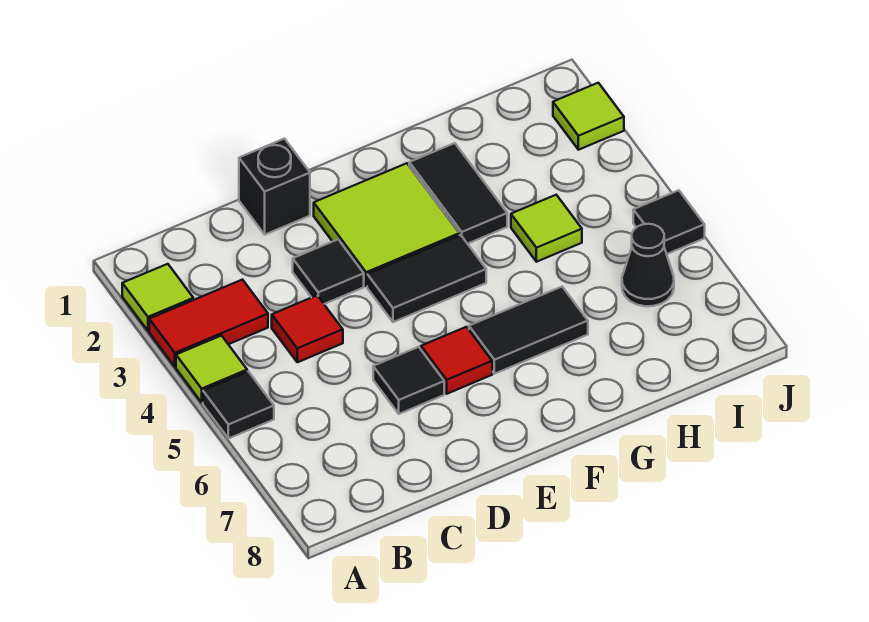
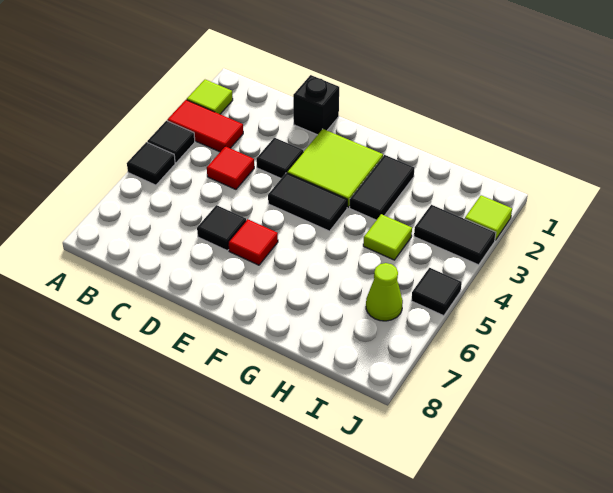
lime 1x1 tile [176,336,247,402] -> black 1x1 tile [147,121,195,163]
black 1x2 tile [469,287,588,374] -> black 1x2 tile moved to [414,205,496,265]
black 1x1 cone [622,224,674,306] -> lime 1x1 cone [366,263,403,321]

